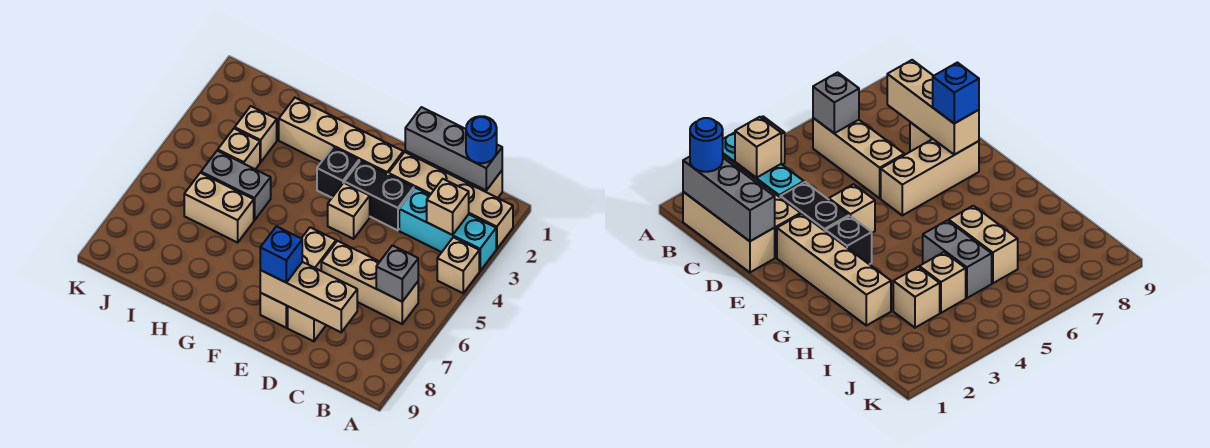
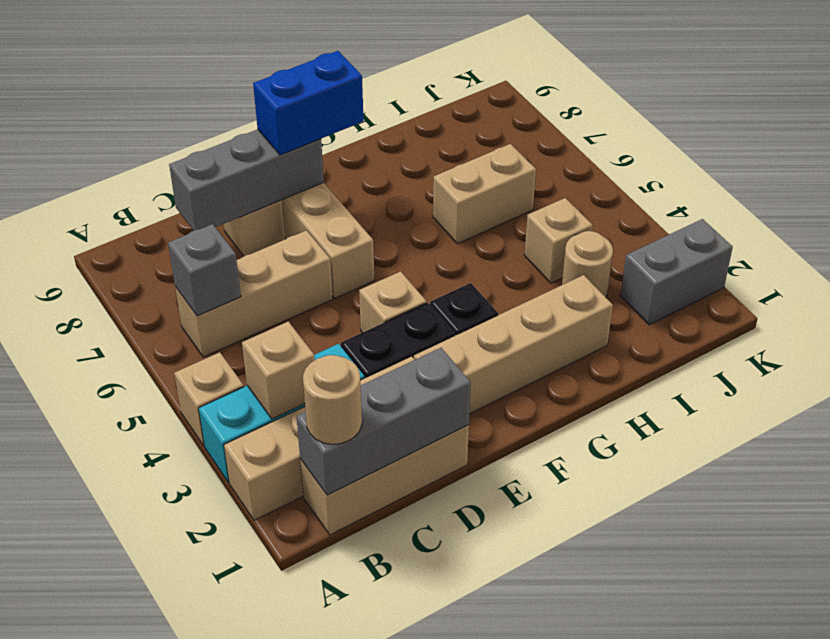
blue 1x1 round brick [466,116,497,163] -> tan 1x1 round brick [303,355,362,444]
tan 1x3 brick [260,262,357,332] -> grey 1x3 brick [169,129,324,231]
blue 1x1 brick [260,226,302,283] -> blue 1x2 brick [253,51,364,155]
grey 1x2 brick [201,151,271,220] -> grey 1x2 brick moved to [620,219,733,325]
tan 1x1 brick [235,106,277,162] -> tan 1x1 round brick [562,231,613,297]

